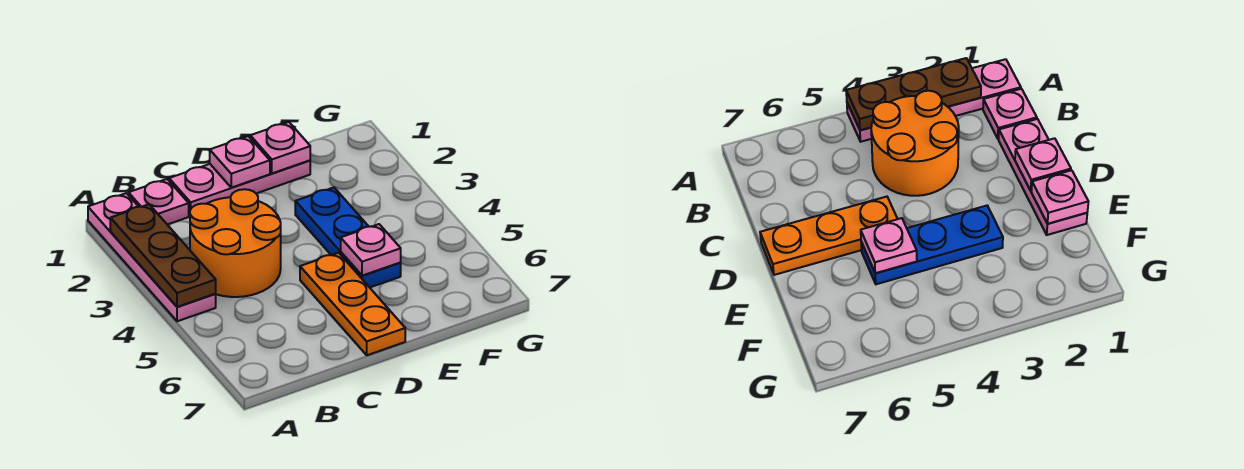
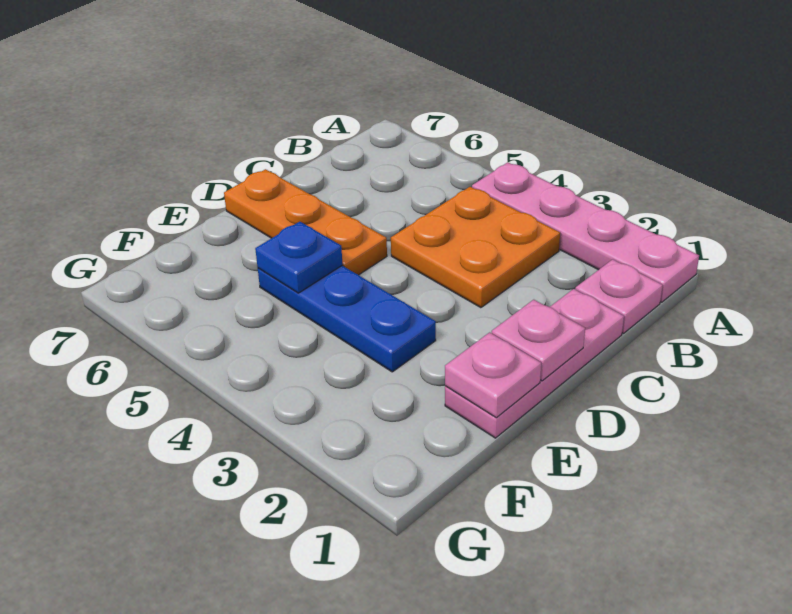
brown 1x3 plate [110,204,216,307] -> none
orange 2x2 round brick [190,189,281,297] -> orange 2x2 plate [391,187,560,308]
pink 1x1 plate [341,224,401,276] -> blue 1x1 plate [255,222,343,293]

